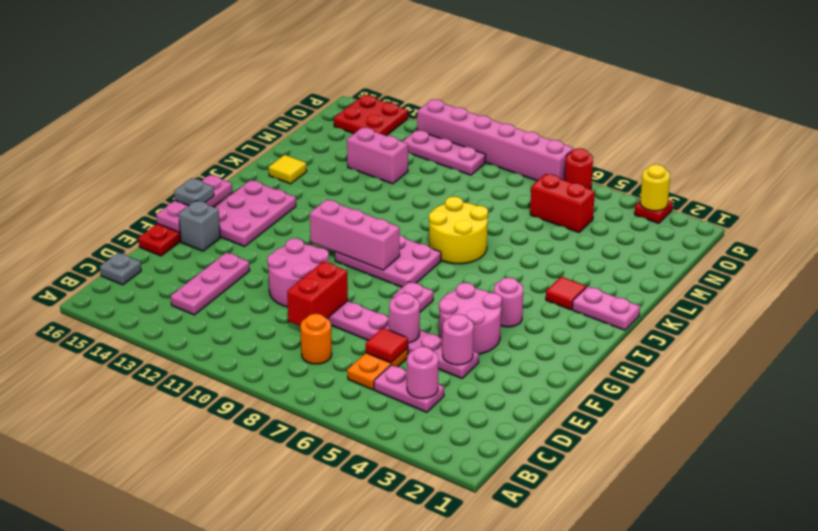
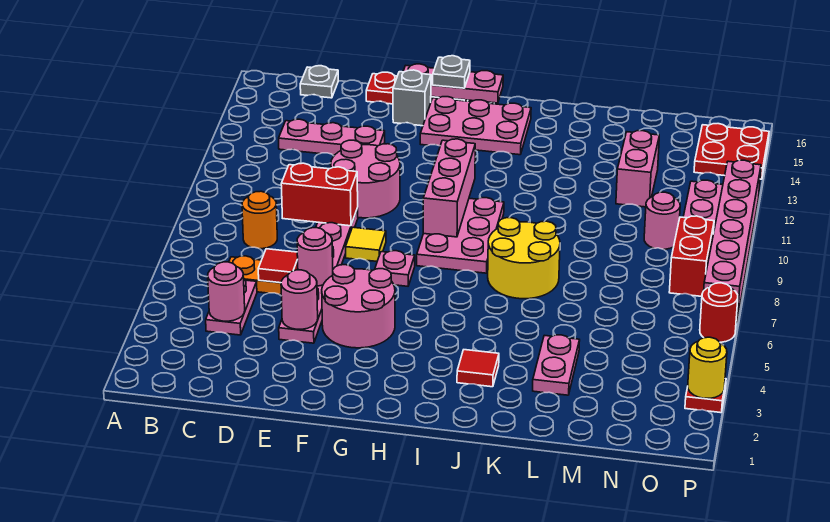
pink 1x1 round brick [494,278,523,327] -> pink 1x1 round brick moved to [644,192,680,249]
pink 1x2 plate [572,287,640,330] -> pink 1x2 plate moved to [533,335,580,395]
yellow 1x1 tile [269,155,307,184] -> yellow 1x1 tile moved to [346,227,386,261]
red 1x2 brick [530,174,595,232] -> red 1x2 brick moved to [669,216,714,296]

